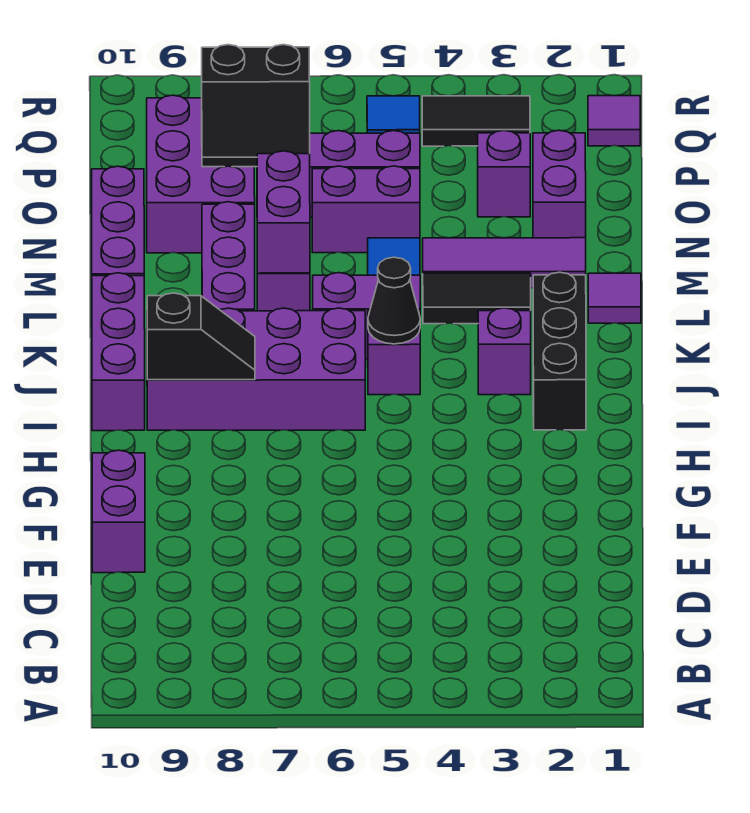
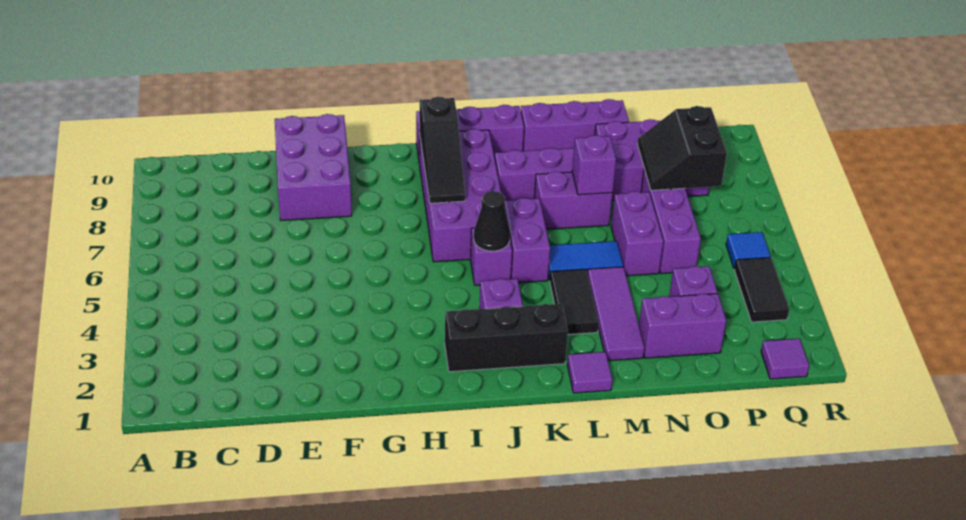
purple 1x2 brick [92,450,145,573] -> purple 2x3 brick [275,114,352,220]
black 1x2 slope [147,293,255,380] -> black 1x3 slope [420,97,465,203]
purple 1x2 brick [257,151,310,273] -> purple 1x1 brick [572,135,616,195]

